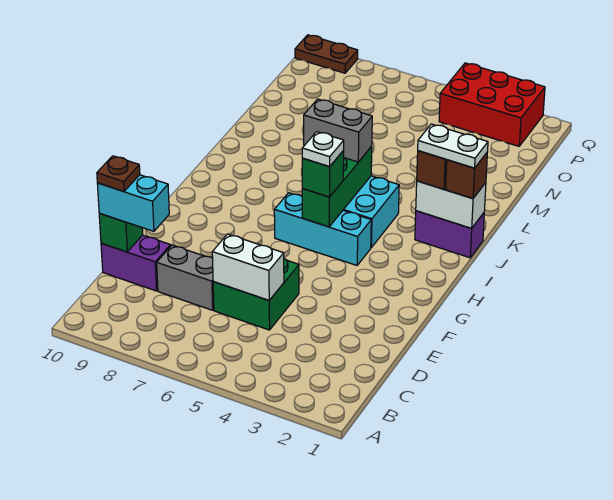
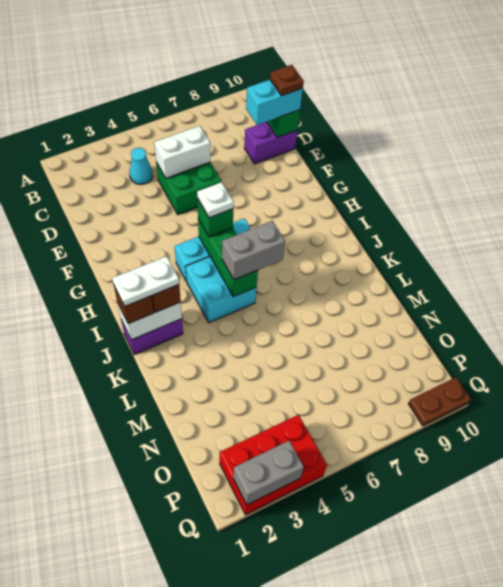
none -> cyan 1x1 cone [129,148,153,184]
grey 1x2 brick [157,245,214,310] -> grey 1x2 brick moved to [233,441,304,505]

